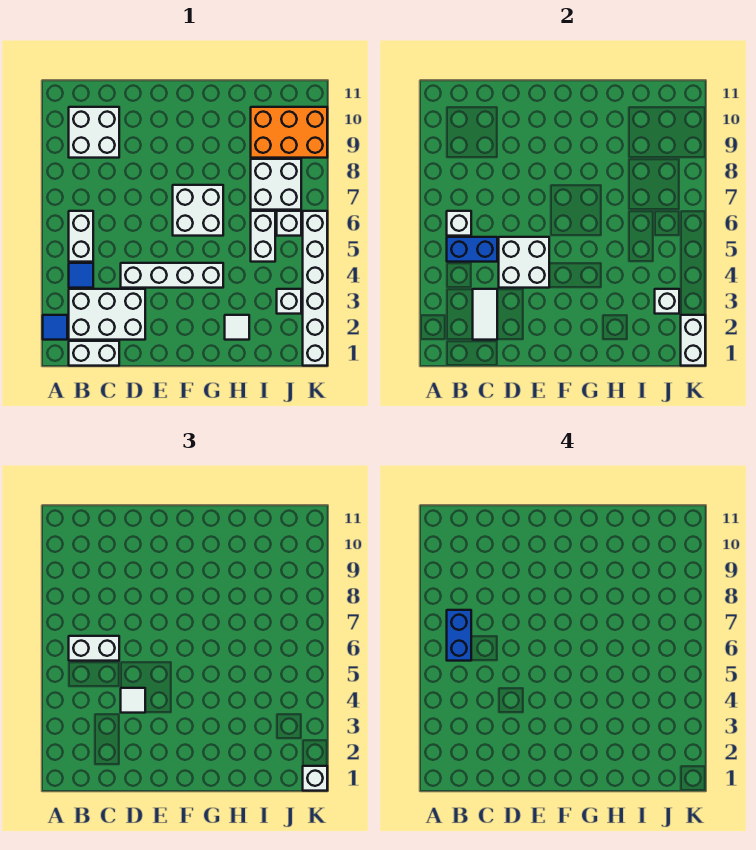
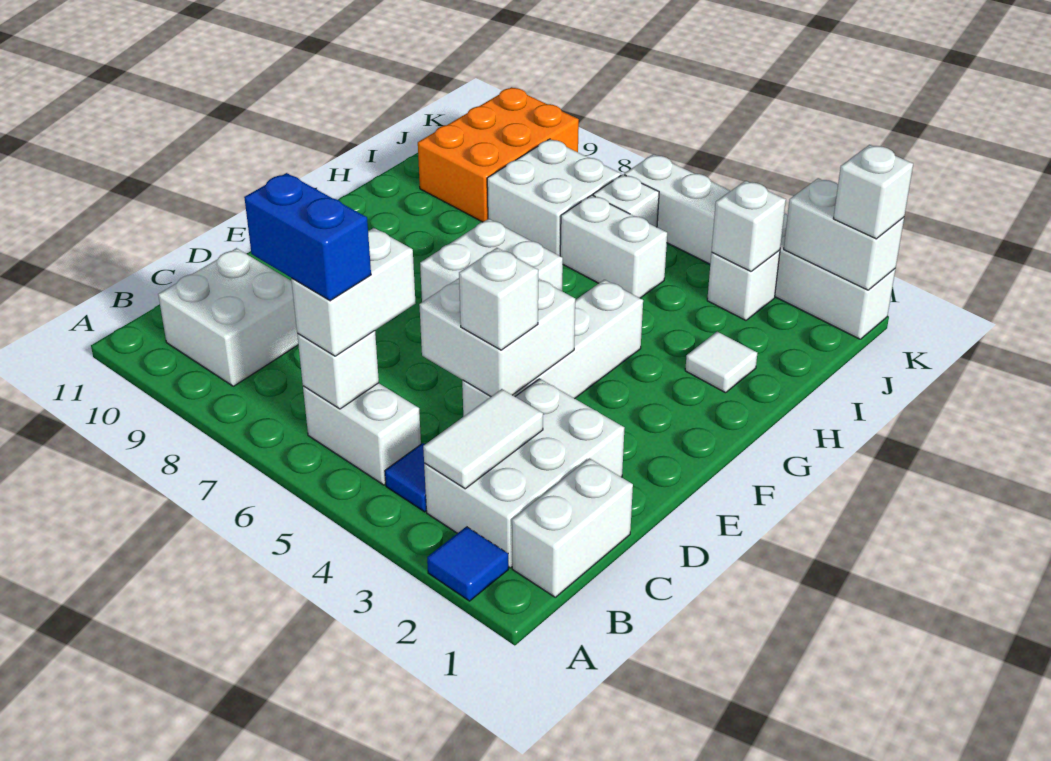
blue 1x2 brick [447,237,497,262] -> none
white 1x2 tile [473,289,497,340] -> white 1x2 tile turned to [423,389,543,489]
white 1x1 tile [121,688,145,713] -> white 1x1 brick [459,248,538,350]

